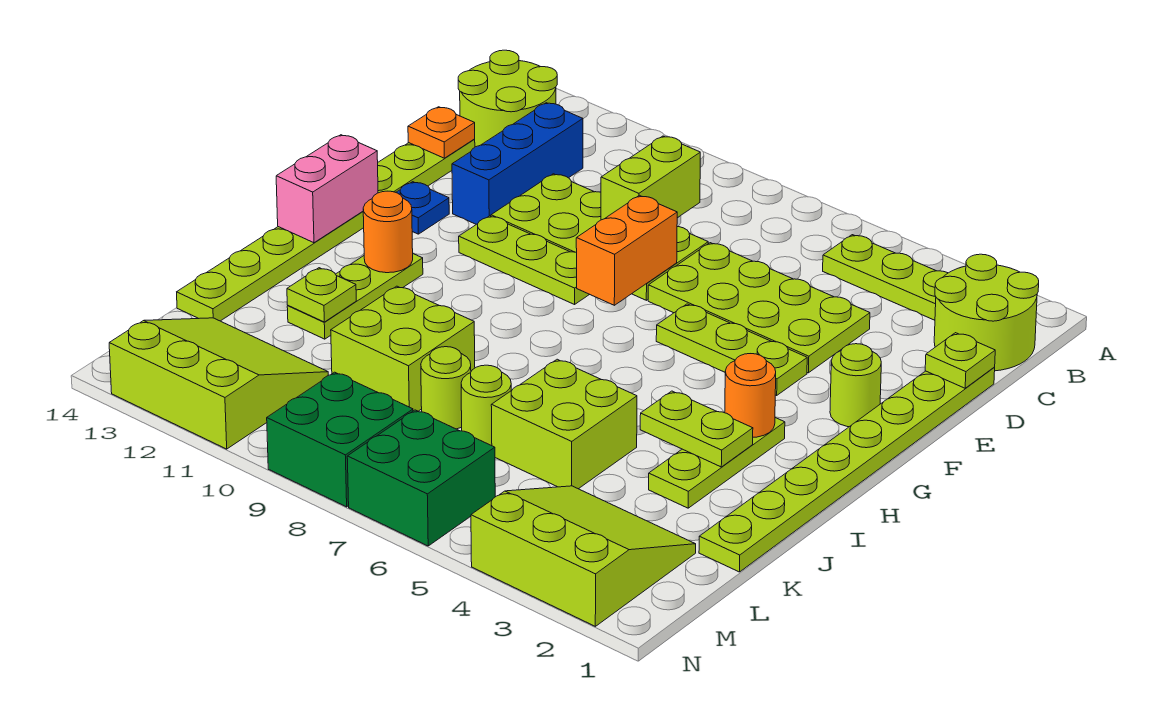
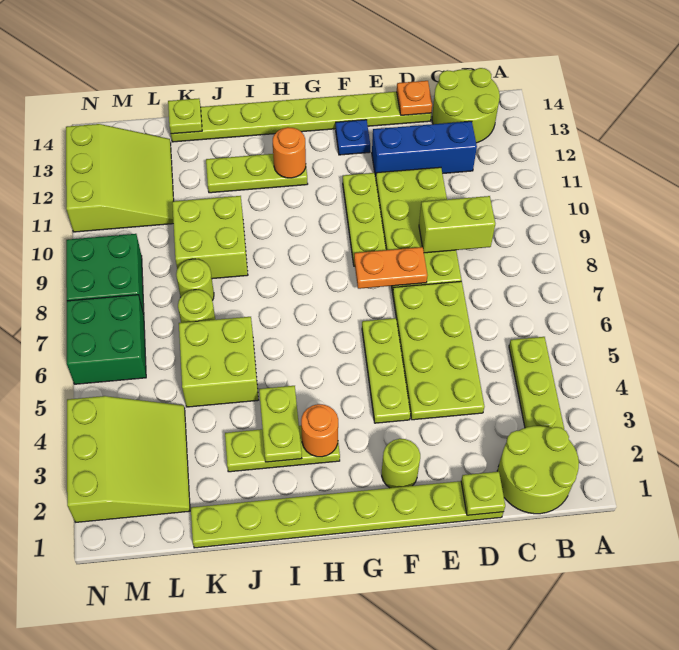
orange 1x2 brick [576,195,677,305] -> orange 1x2 plate [354,247,428,289]
pink 1x2 brick [276,135,378,243] -> none
lime 1x1 plate [287,268,356,322] -> lime 1x1 plate moved to [168,98,202,134]

